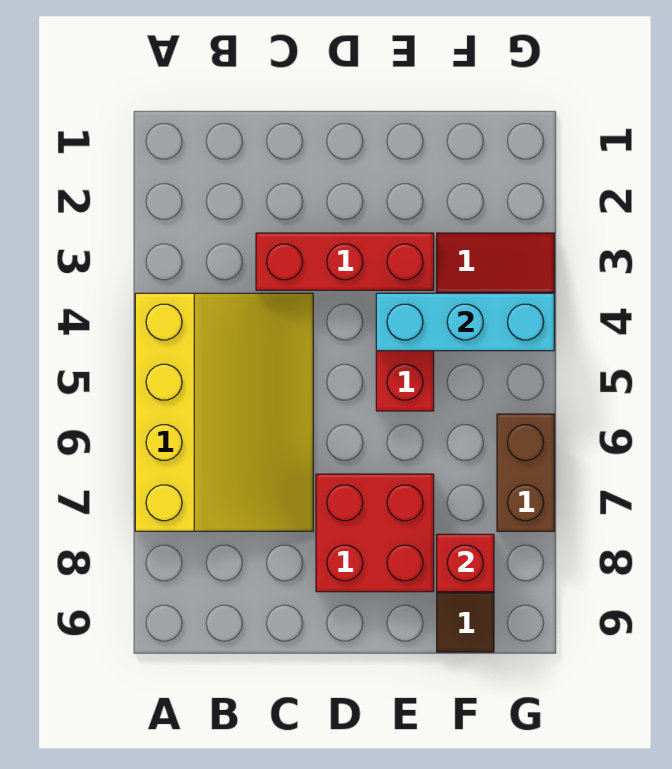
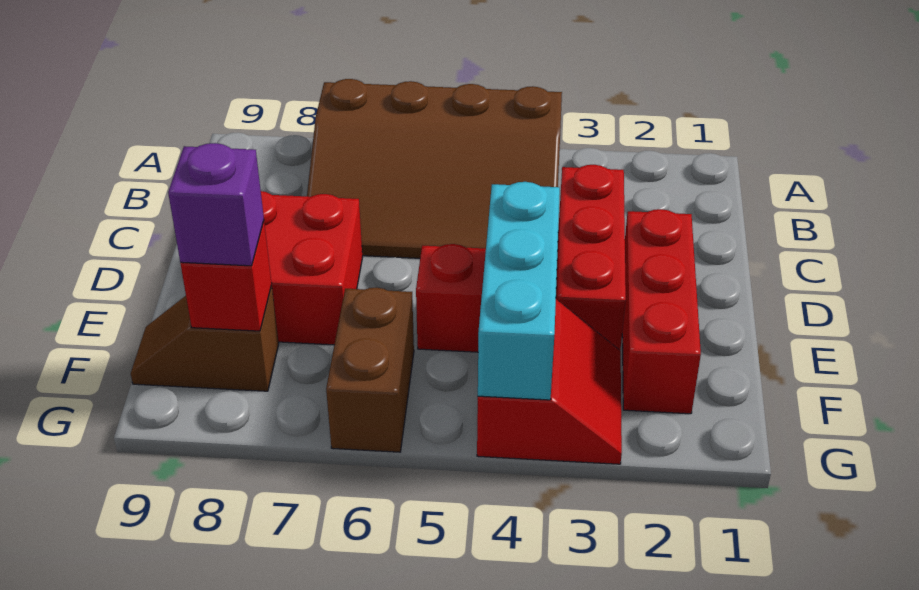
yellow 3x4 slope [135,293,313,531] -> brown 3x4 slope [307,79,562,258]
none -> red 1x3 brick [622,209,701,414]
none -> purple 1x1 brick [168,143,264,266]
brown 1x2 brick [497,414,554,531] -> brown 1x2 brick turned to [326,288,414,452]

